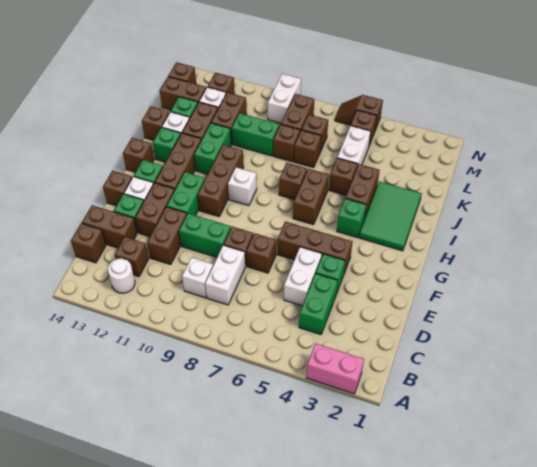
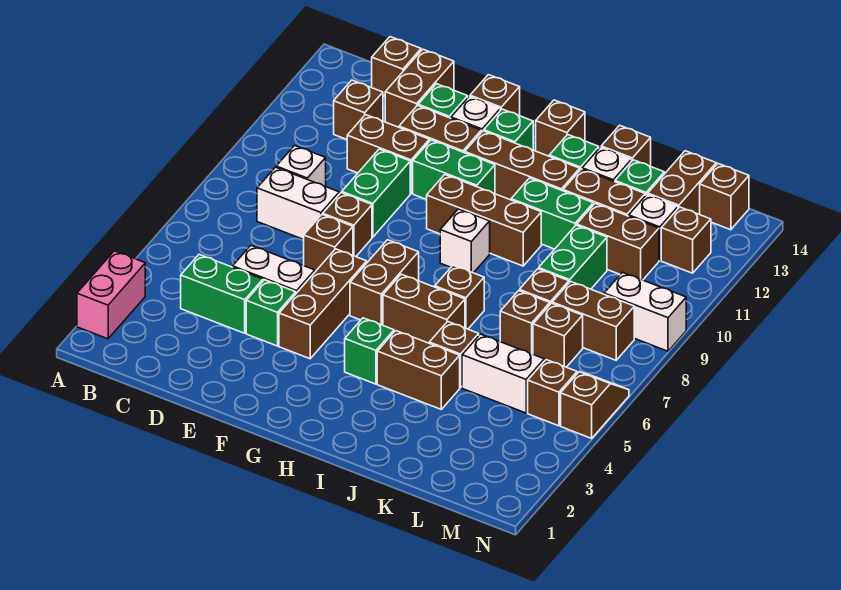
white 1x1 round brick [108,258,135,293] -> none
none -> brown 1x2 brick [350,240,419,325]
green 2x3 tile [359,181,422,251] -> none

